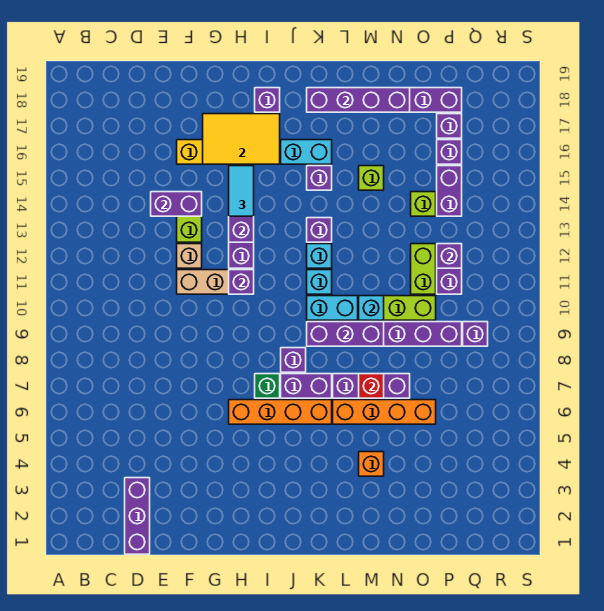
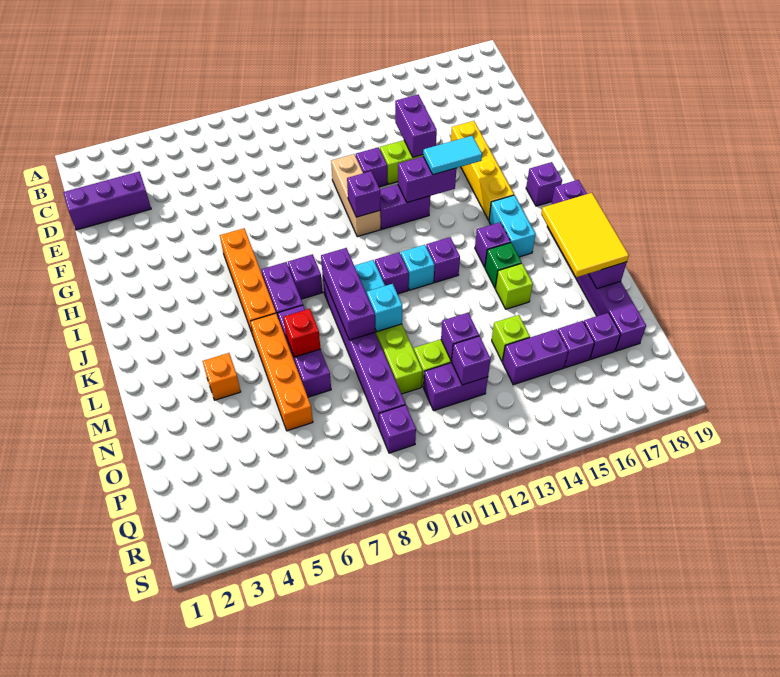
tan 1x1 brick [177,244,202,268] -> purple 1x1 brick [356,147,387,187]
yellow 2x3 tile [203,114,280,164] -> yellow 2x3 tile moved to [541,193,629,277]
green 1x1 brick [255,374,280,398] -> green 1x1 brick moved to [485,243,522,288]
cyan 1x1 brick [307,270,332,294] -> purple 1x1 brick [375,252,409,294]
none -> purple 1x1 brick [441,313,479,361]

